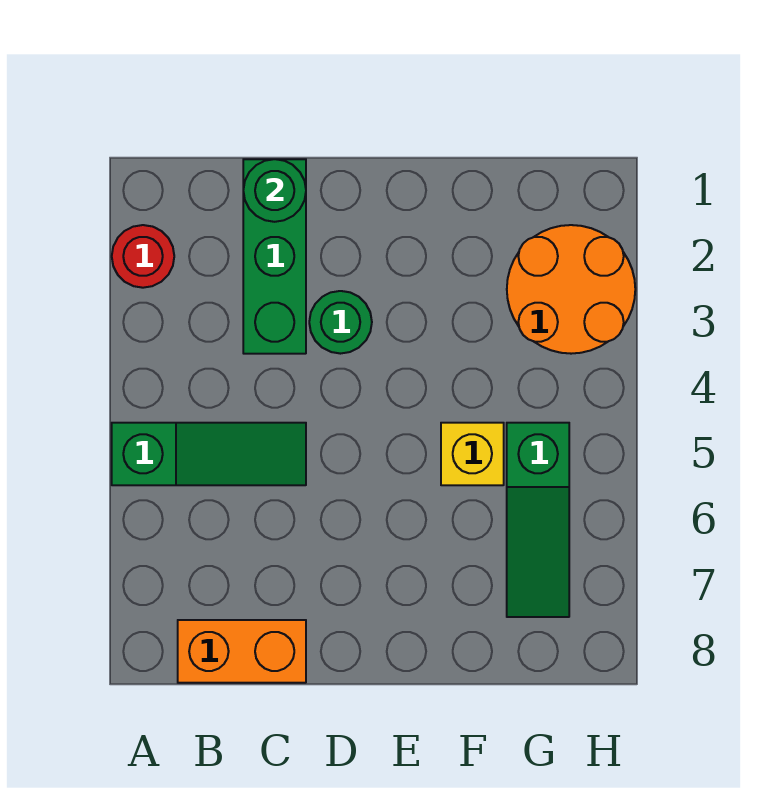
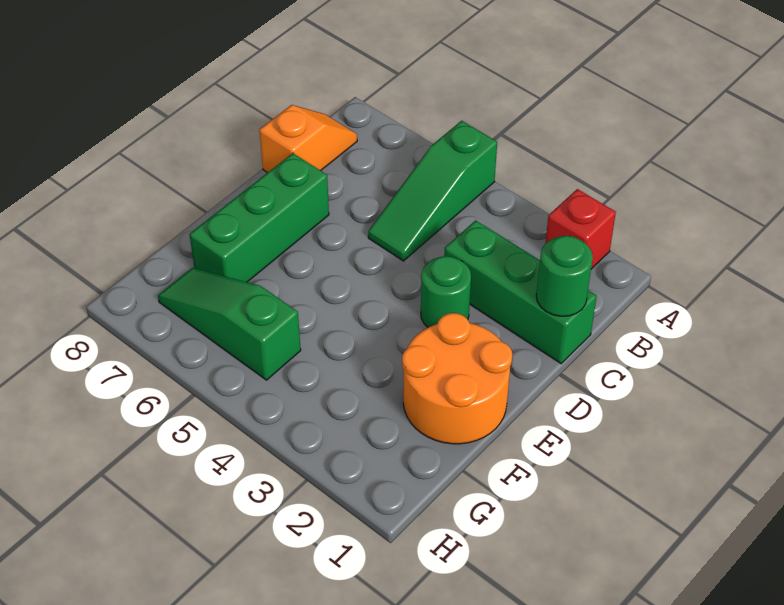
red 1x1 round brick [112,225,174,288] -> red 1x1 brick [545,189,616,269]
orange 1x2 brick [178,620,306,683] -> orange 1x2 slope [259,105,357,173]
none -> green 1x3 brick [190,153,329,282]
yellow 1x1 brick [441,423,504,485] -> none
orange 2x2 round brick [507,225,635,354] -> orange 2x2 round brick moved to [402,313,512,444]

